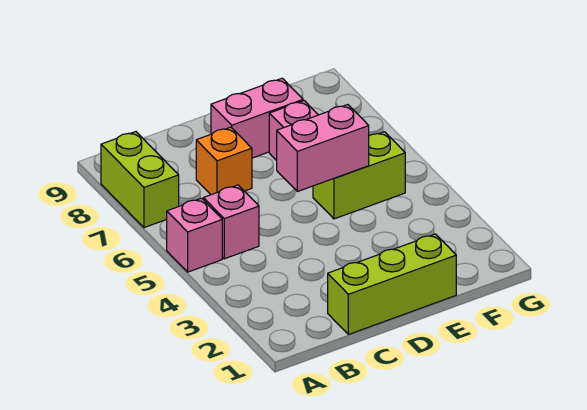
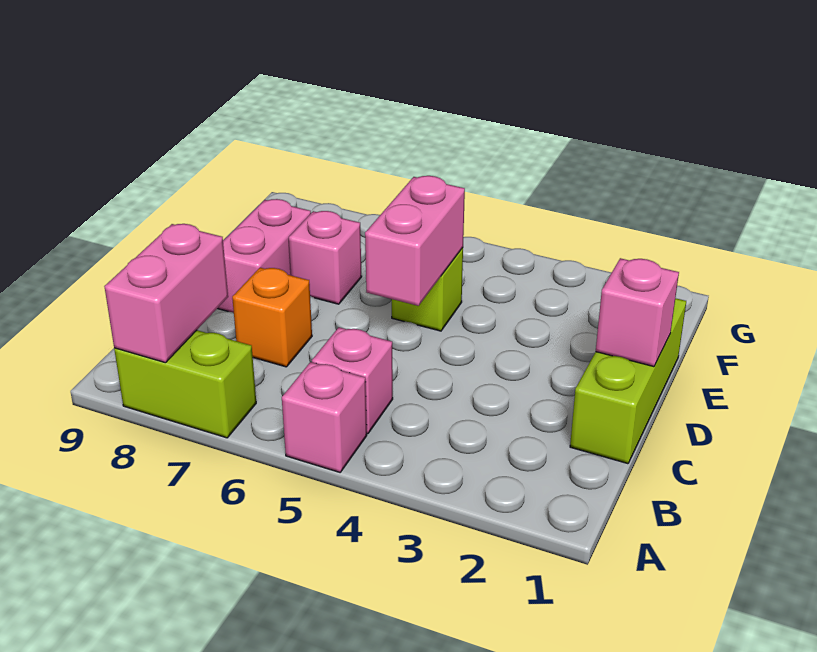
none -> pink 1x2 brick [104,224,228,363]
none -> pink 1x1 brick [596,258,679,367]
lime 1x2 brick [313,132,405,219] -> lime 1x1 brick [392,248,463,331]

